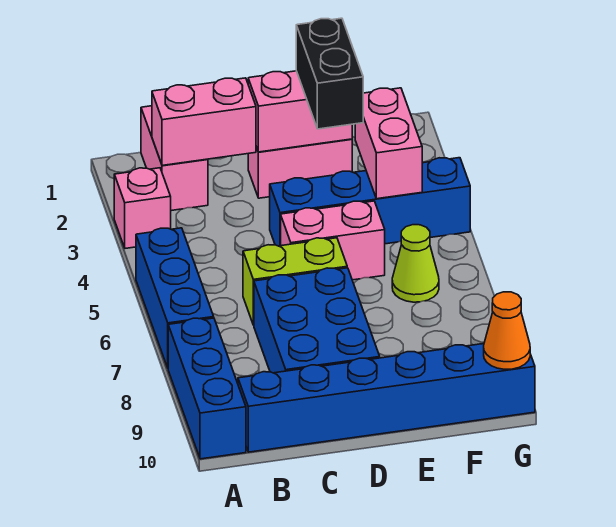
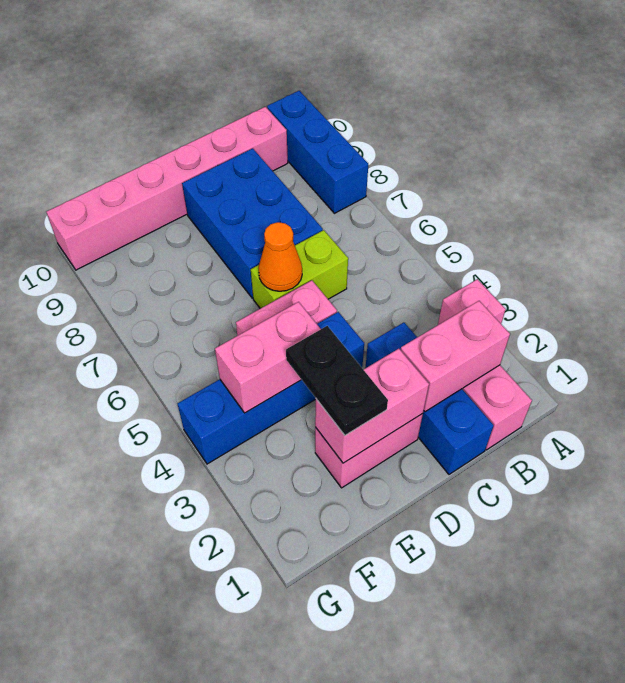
blue 1x3 brick [136,228,214,368] -> blue 1x3 brick moved to [365,323,494,474]
blue 1x6 brick [238,344,535,452] -> pink 1x6 brick [46,107,288,270]
black 1x2 brick [296,18,363,129] -> black 1x2 plate [286,326,388,435]
pink 1x2 brick [355,88,422,199] -> pink 1x2 brick turned to [215,302,321,413]
lime 1x1 cone [392,225,439,302] -> none
orange 1x1 cone [484,292,530,369] -> orange 1x1 cone moved to [258,222,302,291]

